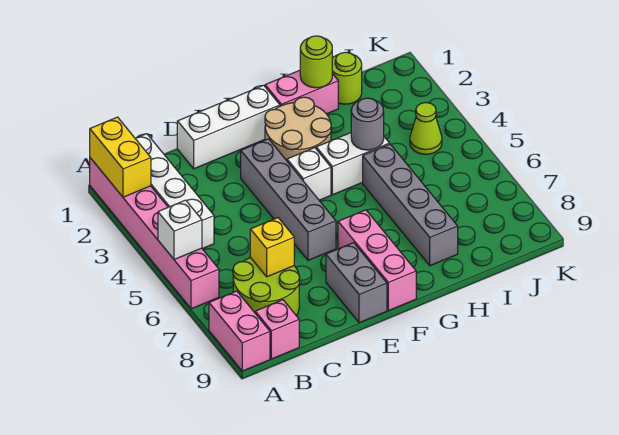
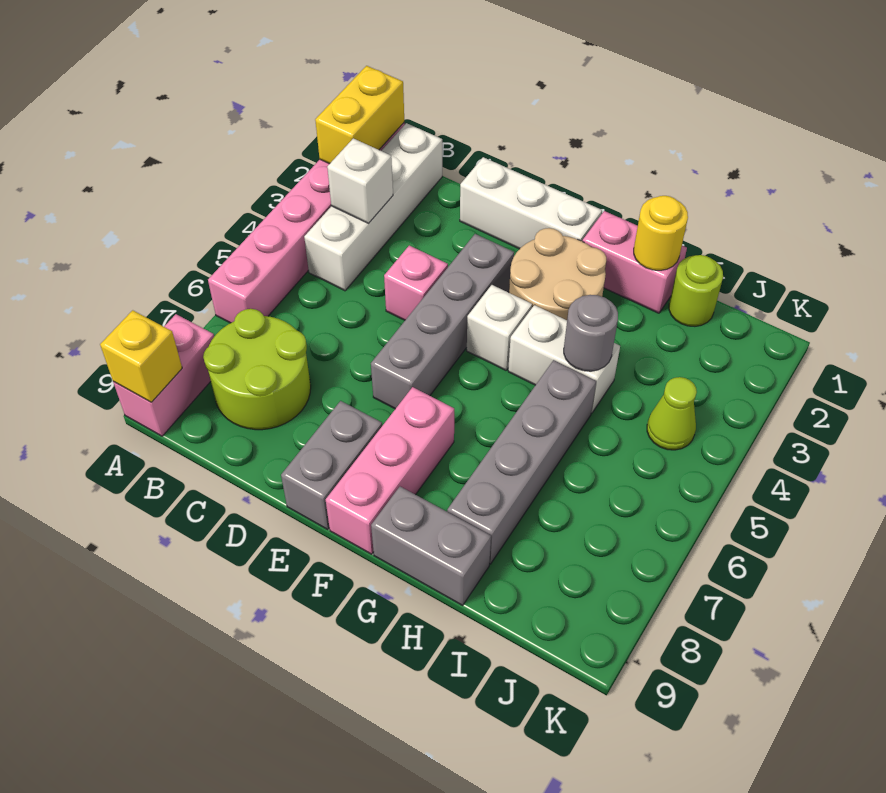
white 1x1 brick [158,200,202,260] -> white 1x1 brick moved to [327,138,393,223]
pink 1x1 brick [255,300,299,359] -> pink 1x1 brick moved to [384,245,448,320]
yellow 1x1 brick [250,218,294,277] -> yellow 1x1 brick moved to [100,310,182,402]
none -> grey 1x2 brick [371,487,491,605]
lime 1x1 round brick [300,36,332,88] -> yellow 1x1 round brick [634,196,688,270]

